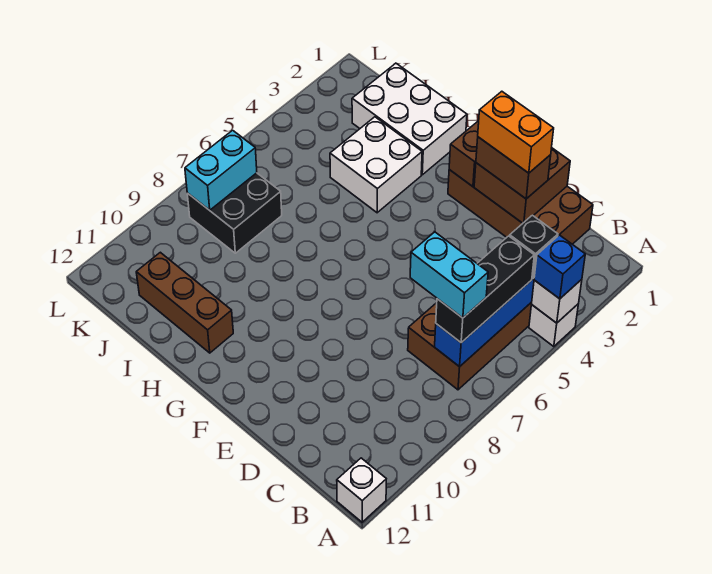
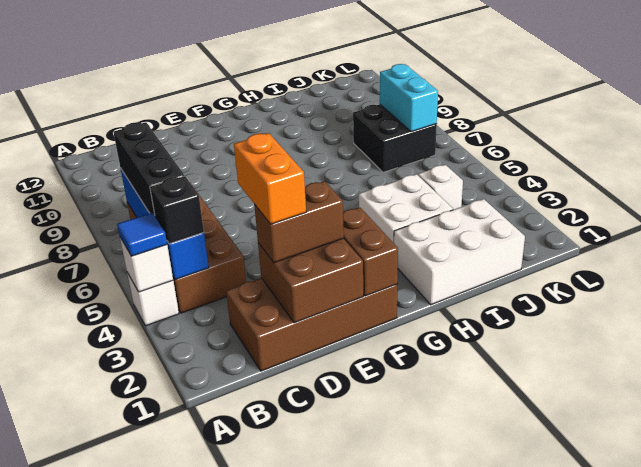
blue 1x1 brick [534,235,585,299] -> blue 1x1 tile [117,213,167,256]
white 1x1 brick [337,458,386,522] -> white 1x1 brick moved to [418,165,463,210]
cyan 1x2 brick [410,232,488,318] -> none
orange 1x2 brick [478,91,554,173] -> orange 1x2 brick turned to [234,133,306,224]
brown 1x3 brick [136,252,233,353] -> none

